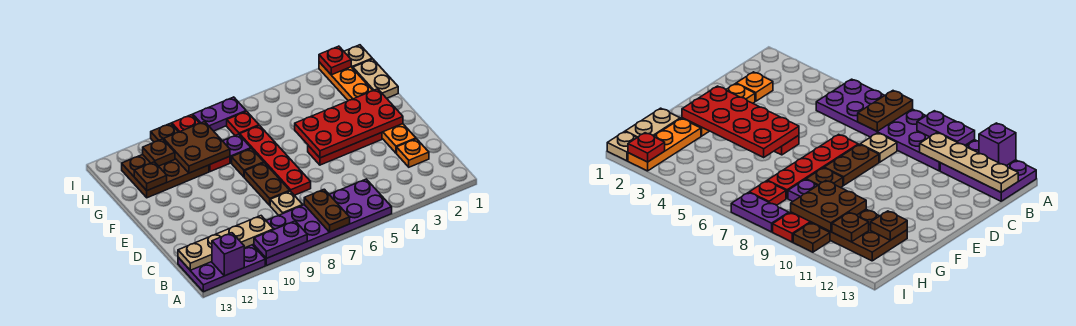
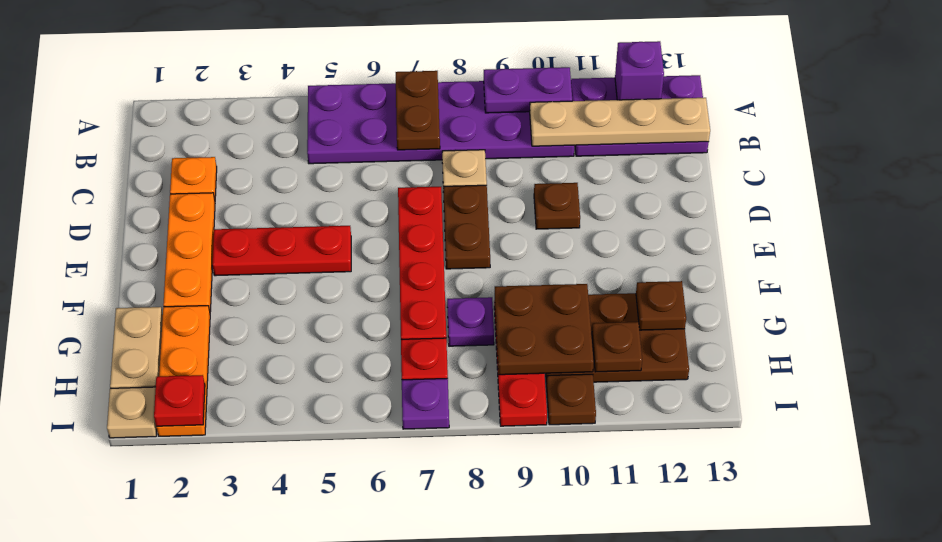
red 2x4 plate [295,89,403,158] -> none
brown 1x1 plate [232,149,264,177] -> brown 1x1 plate moved to [534,183,580,229]
purple 1x2 plate [193,97,246,131] -> purple 1x1 plate [402,378,449,429]

